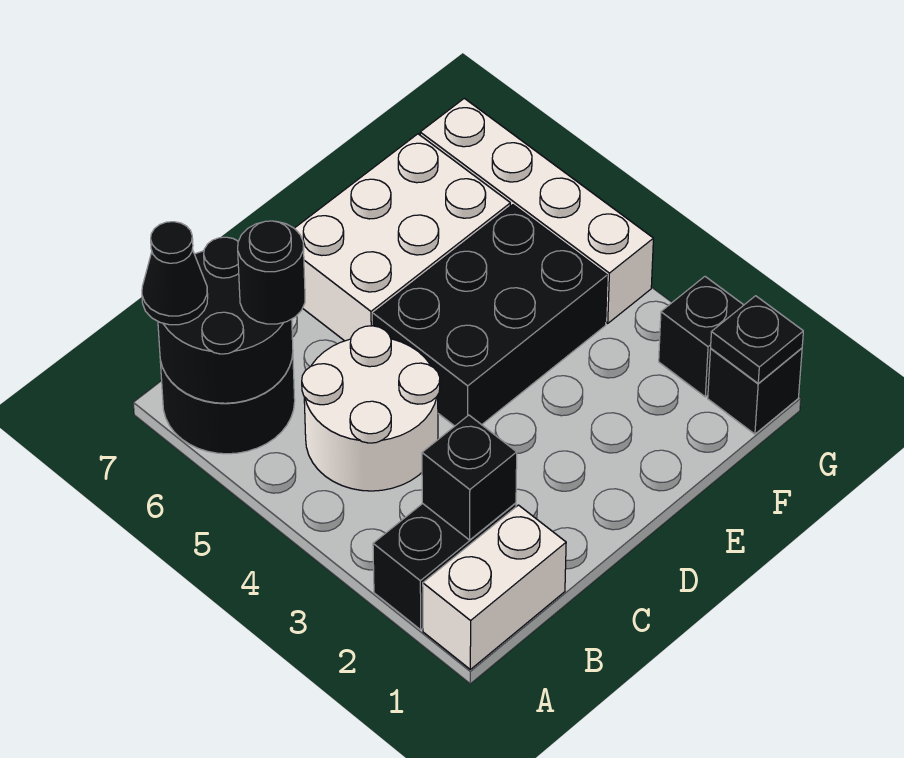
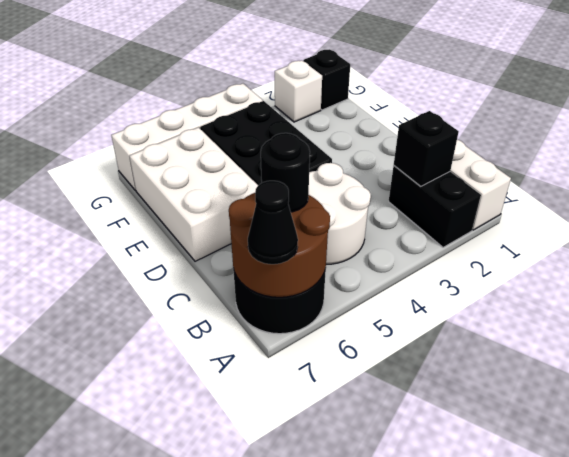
black 2x2 round brick [158,237,293,403] -> brown 2x2 round brick [229,193,330,297]
black 1x1 plate [711,296,803,384] -> none
black 1x1 brick [659,277,743,397] -> white 1x1 brick [275,60,322,122]

